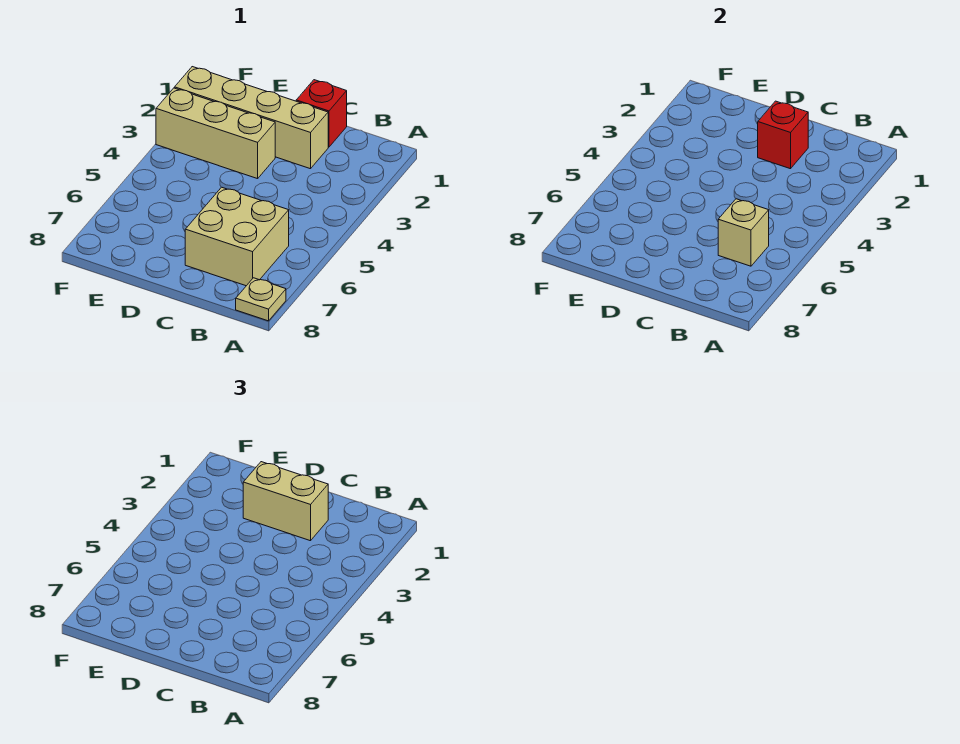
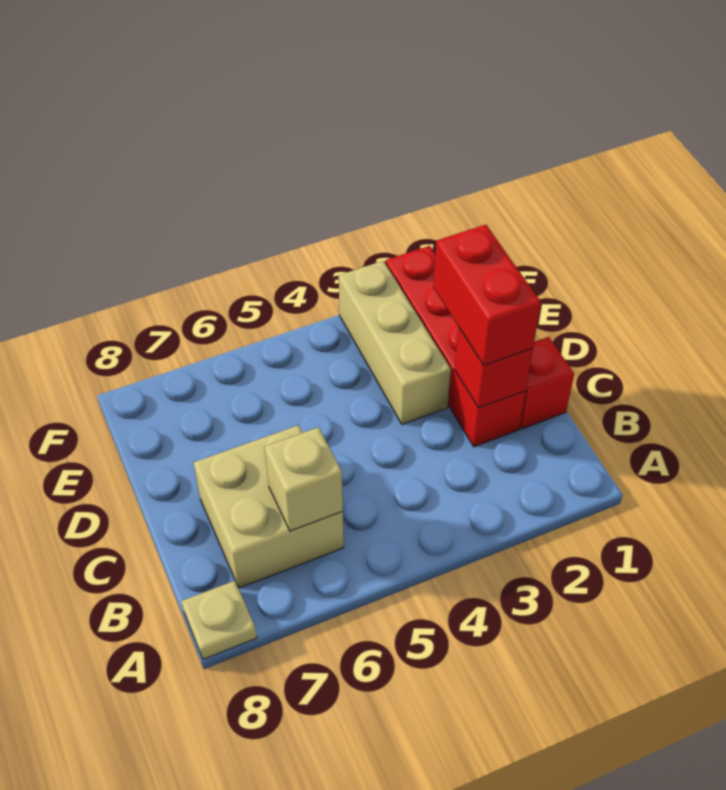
tan 1x4 brick [175,67,328,169] -> red 1x4 brick [386,246,526,447]
tan 1x2 brick [243,462,328,541] -> red 1x2 brick [433,225,541,365]

